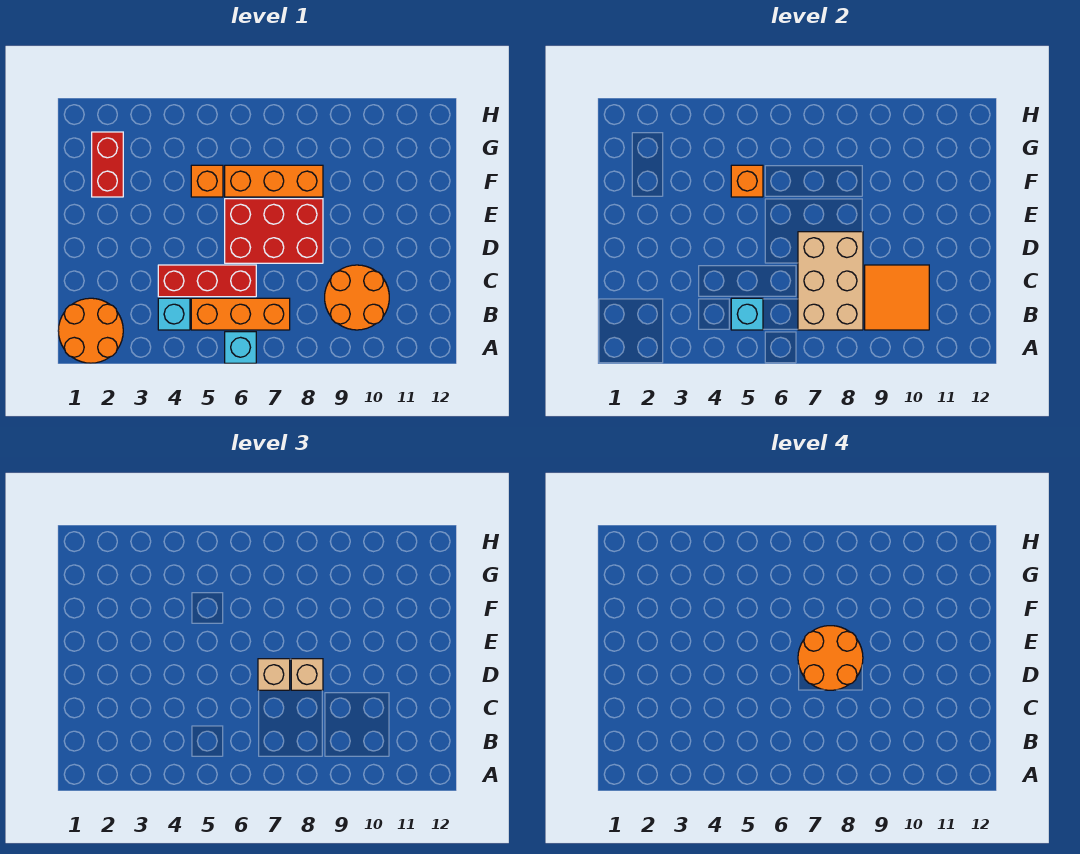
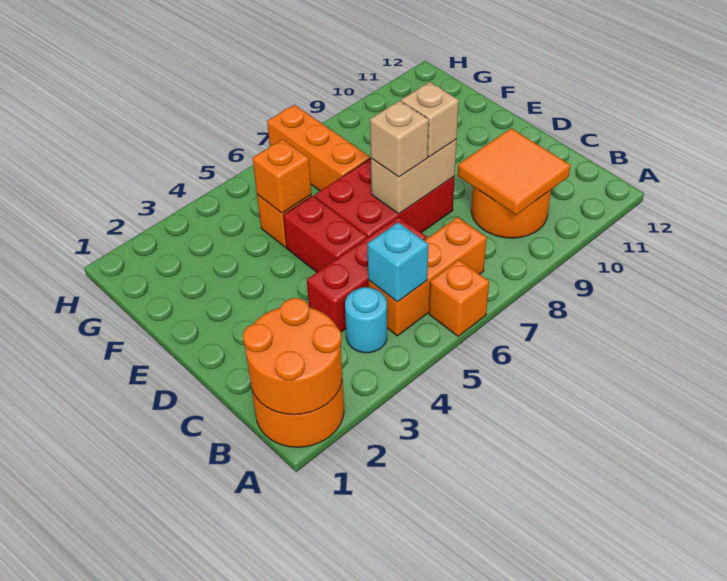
cyan 1x1 brick [225,332,256,363] -> orange 1x1 brick [429,260,489,336]
cyan 1x1 brick [158,298,190,330] -> cyan 1x1 round brick [345,287,387,353]
tan 2x3 brick [798,232,863,330] -> tan 1x2 brick [371,139,457,214]
orange 2x2 round brick [798,626,863,690] -> orange 2x2 round brick moved to [243,298,342,415]
red 1x2 brick [92,132,123,197] -> red 1x2 brick moved to [283,196,367,272]
orange 1x3 brick [225,165,323,197] -> orange 1x3 brick turned to [267,105,370,191]

